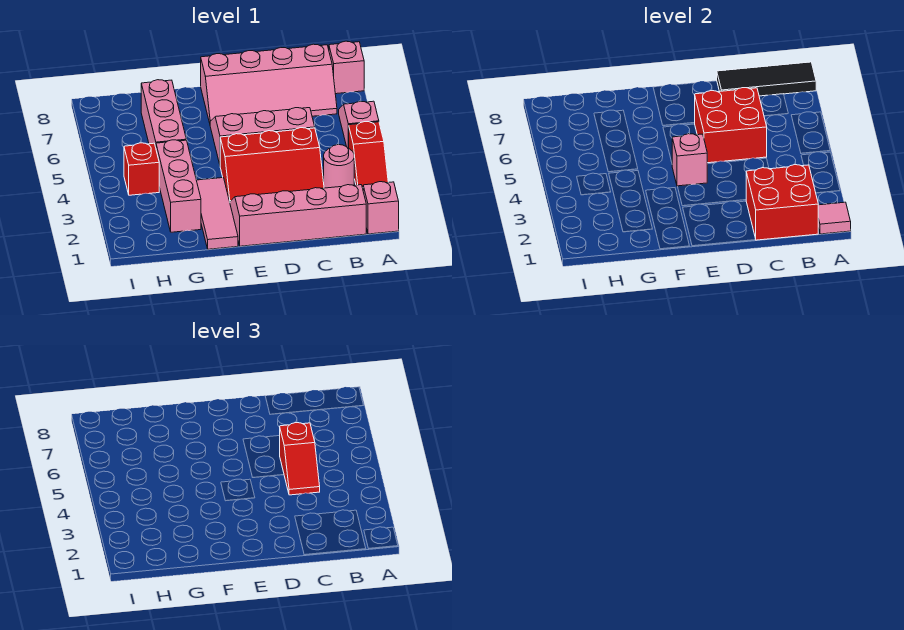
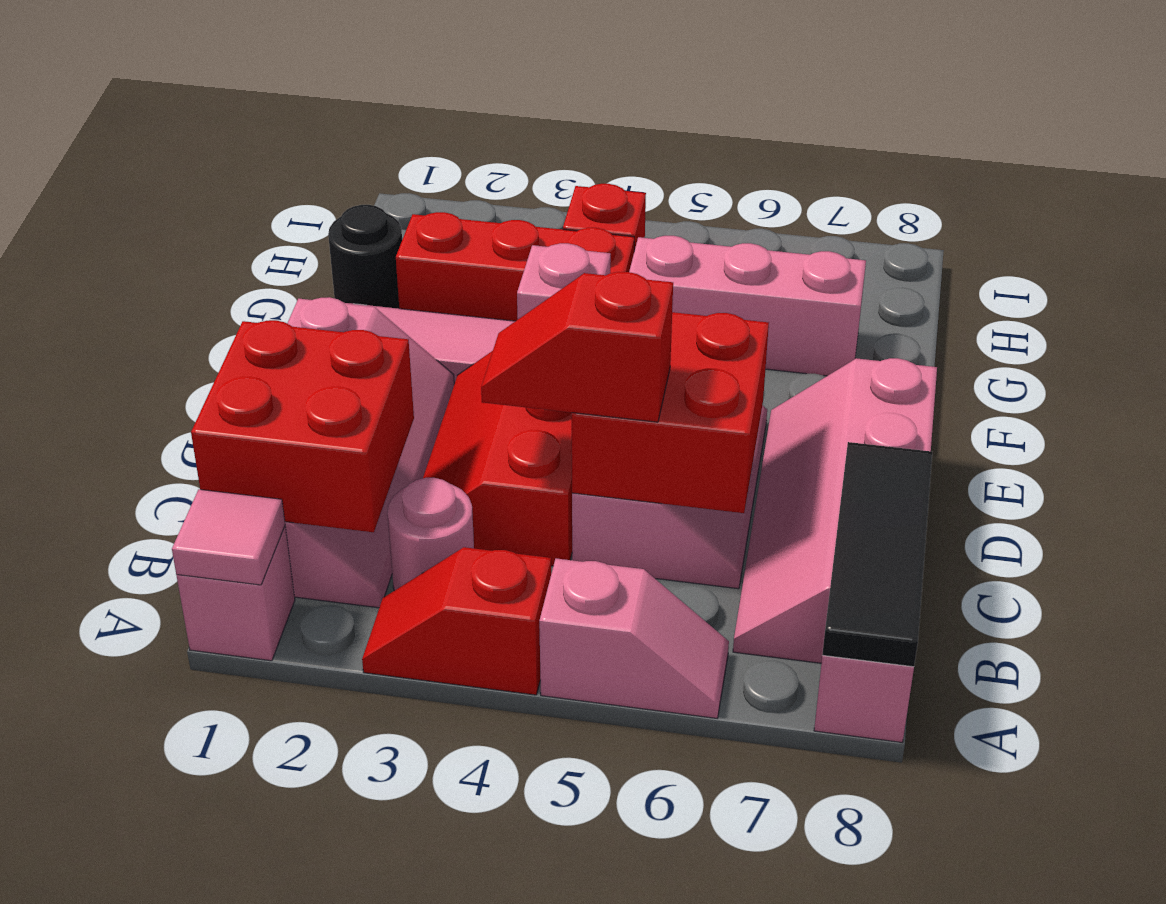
none -> black 1x1 round brick [328,205,402,309]
pink 1x3 brick [156,140,201,232] -> red 1x3 brick [396,212,634,321]

